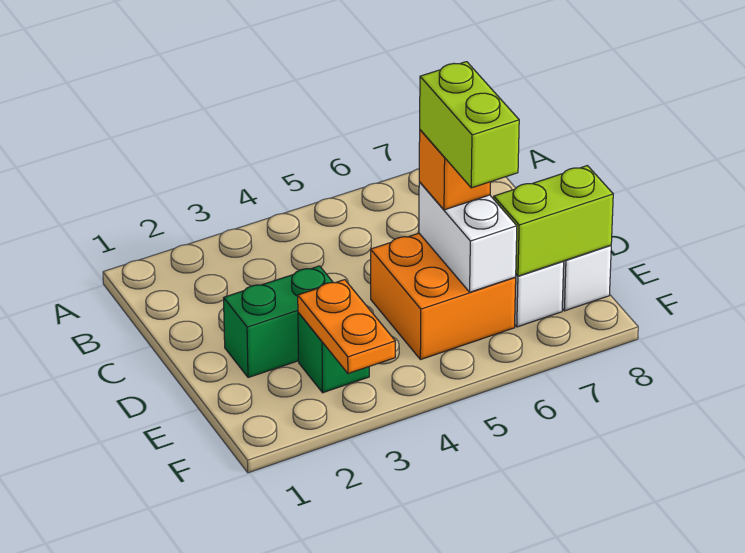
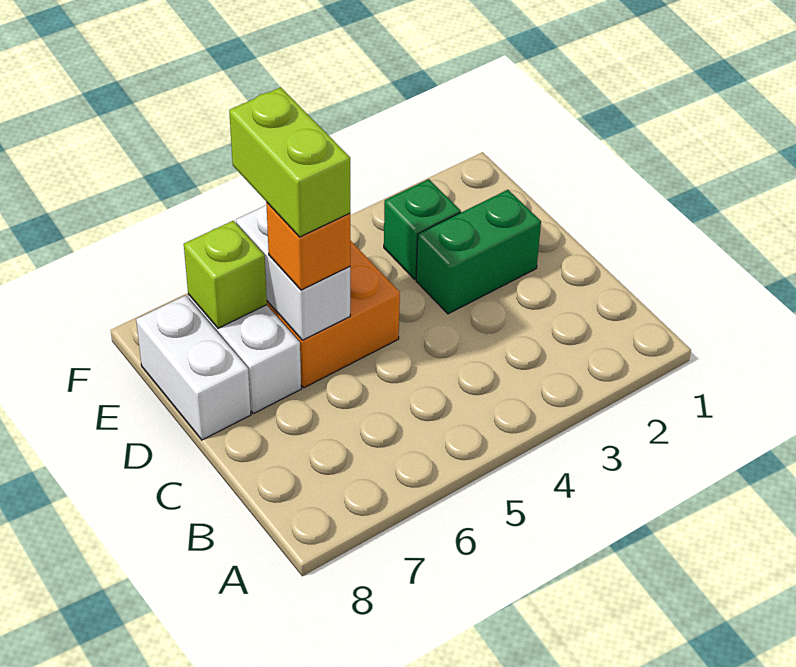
orange 1x2 plate [298,280,395,374] -> none
lime 1x2 brick [494,166,613,276] -> lime 1x1 brick [184,221,267,328]

